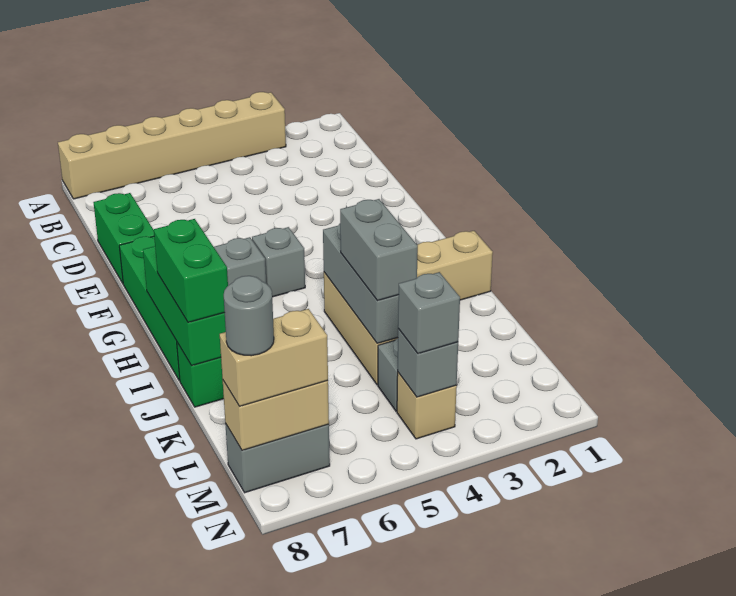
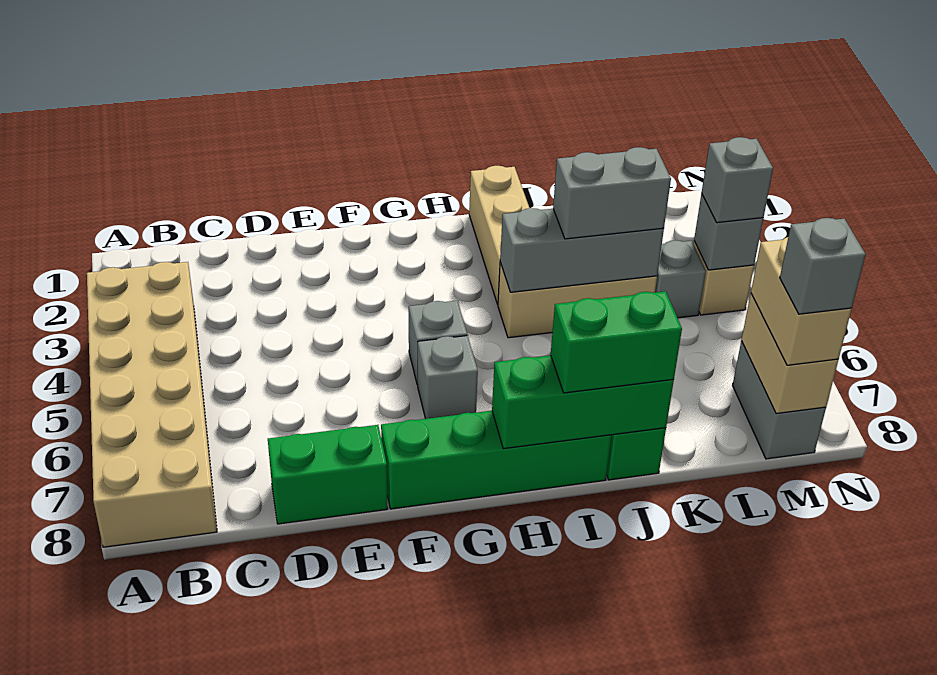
tan 1x6 brick [58,92,286,199] -> tan 2x6 brick [87,262,217,547]
grey 1x1 round brick [224,276,274,356] -> grey 1x1 brick [780,218,866,314]

